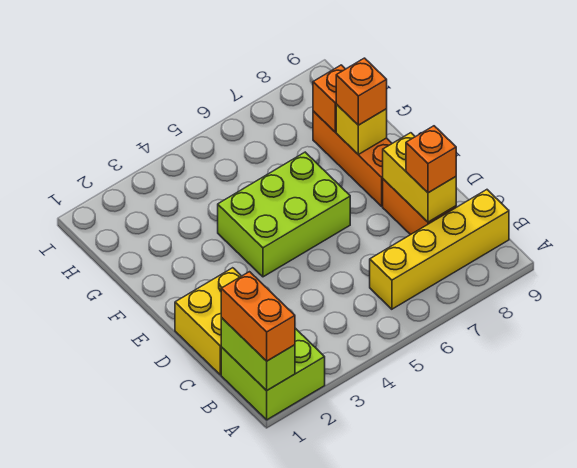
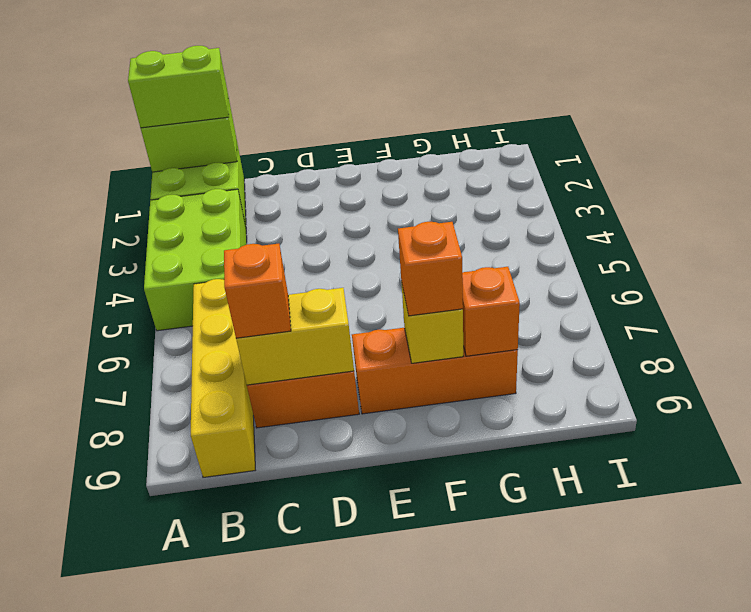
orange 1x2 brick [221,272,295,361] -> lime 1x2 brick [128,46,229,128]
yellow 2x2 brick [175,268,241,375] -> none
lime 2x3 brick [218,152,350,277] -> lime 2x3 brick moved to [144,189,247,331]

